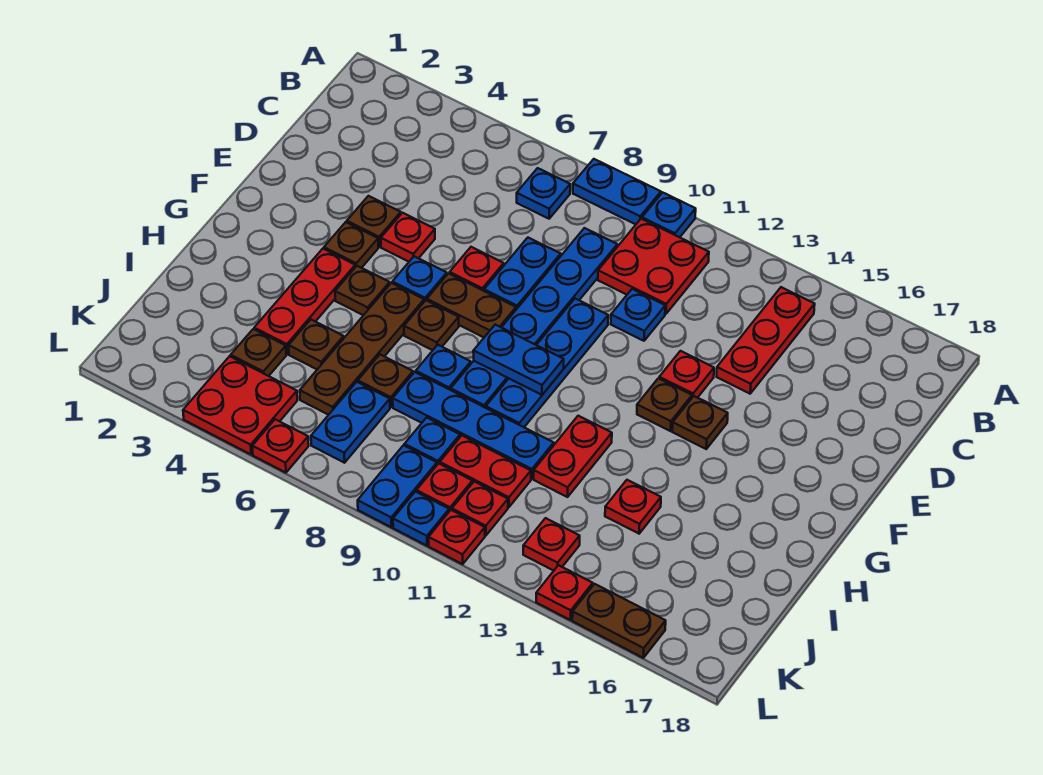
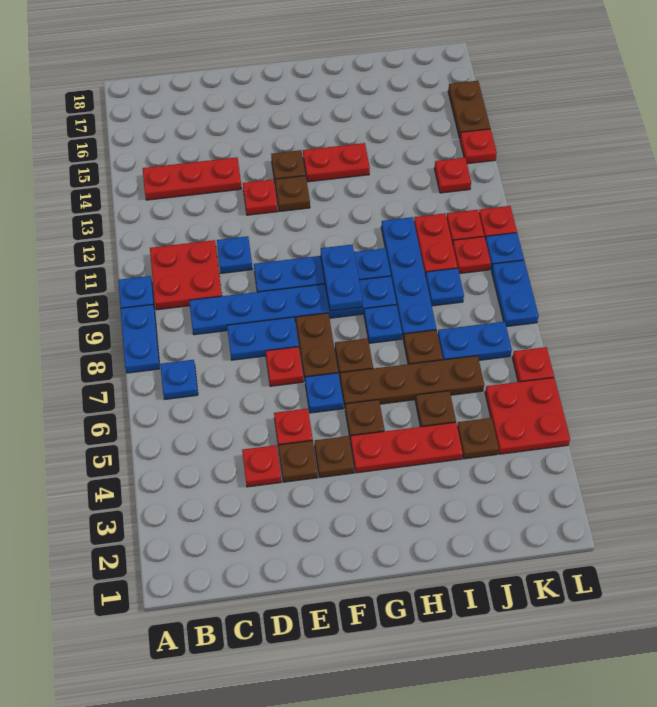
red 1x2 plate [534,416,612,497] -> red 1x2 plate moved to [303,143,370,182]
red 1x1 plate [605,480,661,534] -> red 1x1 plate moved to [242,445,281,487]
blue 1x2 plate [358,445,437,527] -> blue 1x2 plate turned to [491,260,539,327]

